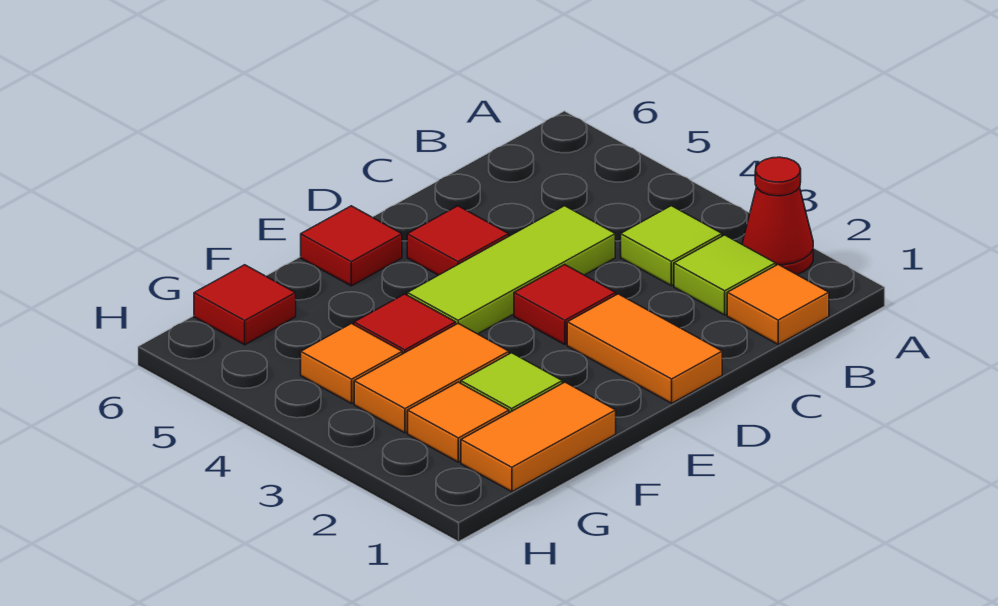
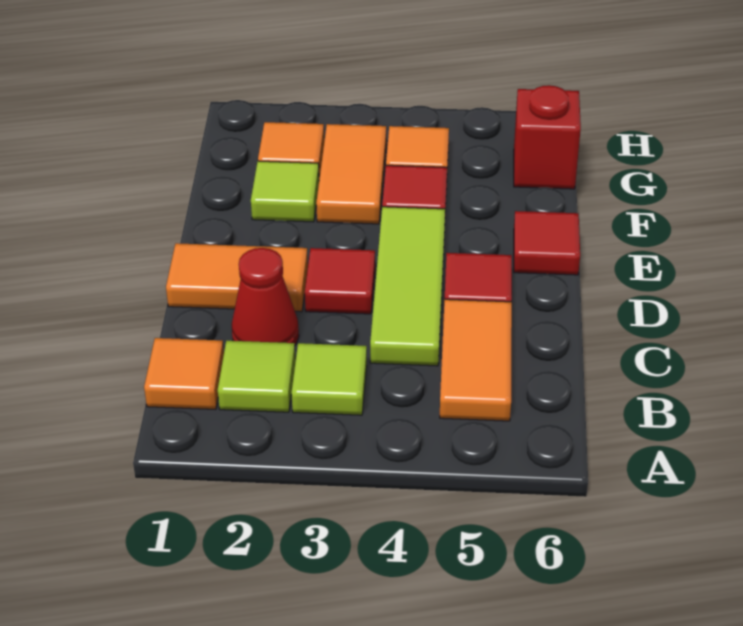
red 1x1 cone [743,157,813,274] -> red 1x1 cone moved to [232,248,299,345]
orange 1x2 tile [461,382,616,492] -> orange 1x2 tile moved to [440,299,512,421]
red 1x1 tile [194,265,296,345] -> red 1x1 brick [514,85,581,189]

